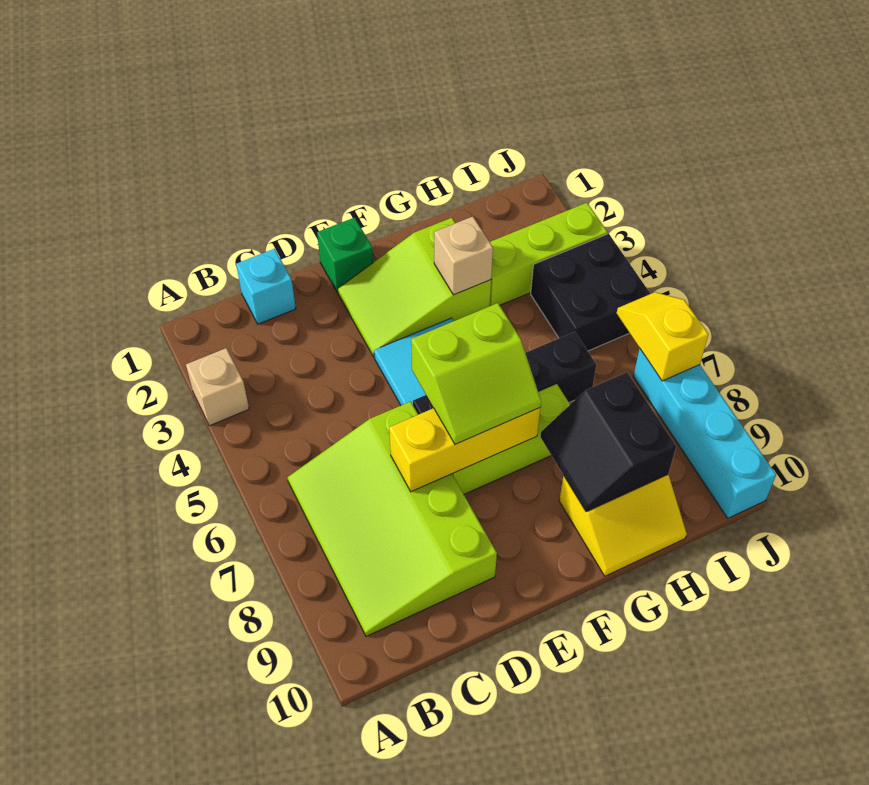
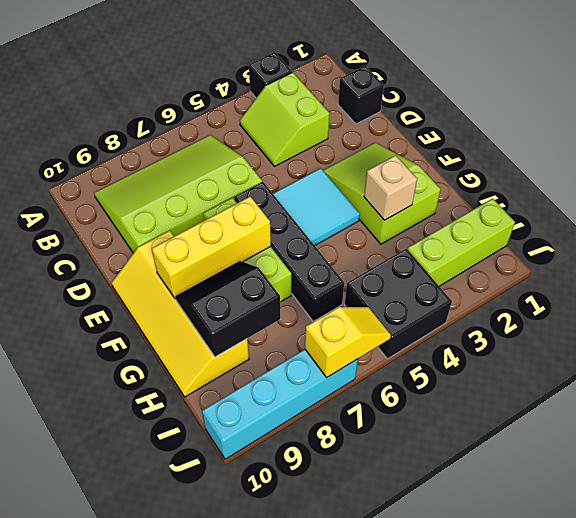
tan 1x1 brick [186,348,249,426] -> black 1x1 brick [249,52,292,98]
cyan 1x1 brick [236,249,296,324] -> black 1x1 brick [338,66,384,124]
yellow 1x3 brick [389,408,540,492] -> yellow 1x3 brick turned to [152,196,271,299]
green 1x1 brick [317,217,373,292] -> none
lime 2x2 slope [411,303,541,444] -> lime 2x2 slope moved to [240,72,329,166]
yellow 2x2 slope [559,475,687,576] -> yellow 2x4 slope [112,230,249,397]
lime 1x3 brick [490,203,608,306] -> lime 1x3 brick turned to [407,199,515,286]

